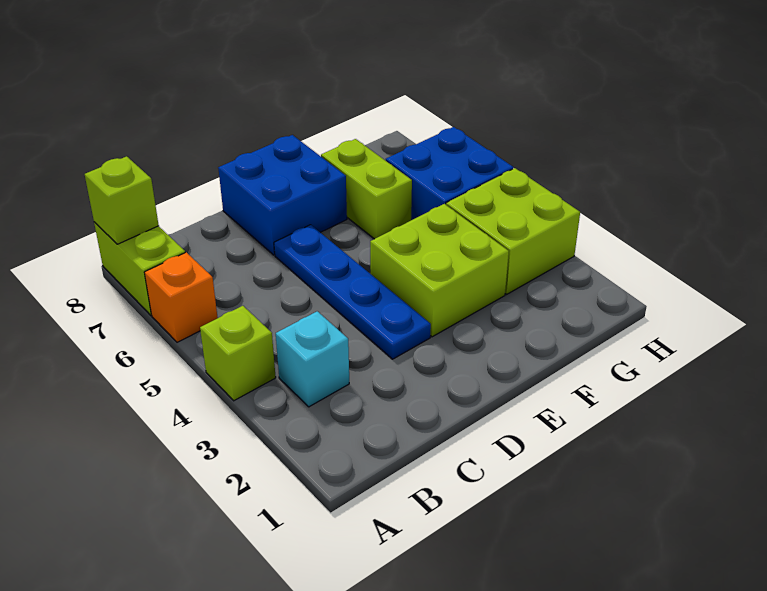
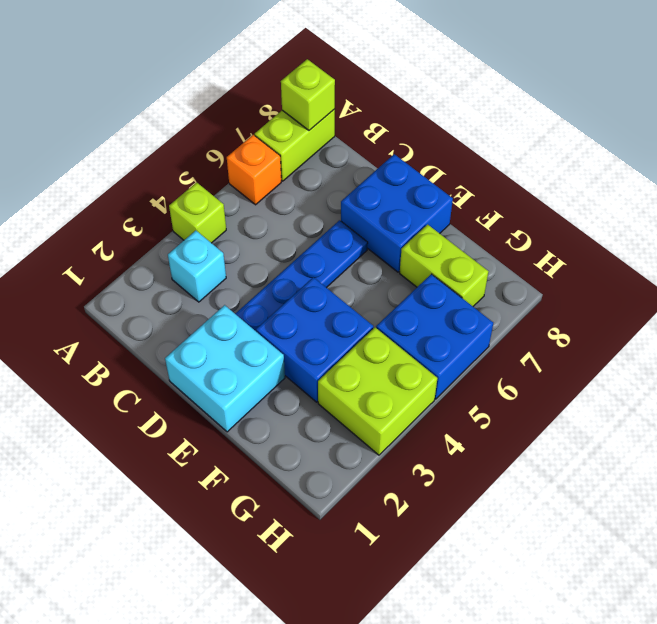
none -> cyan 2x2 brick [165,305,285,432]
lime 2x2 brick [370,204,509,337] -> blue 2x2 brick [256,277,373,402]
lime 1x2 brick [321,139,412,239] -> lime 1x2 brick turned to [400,225,488,306]

